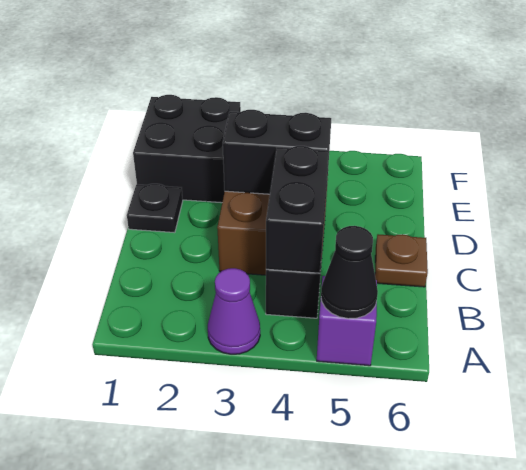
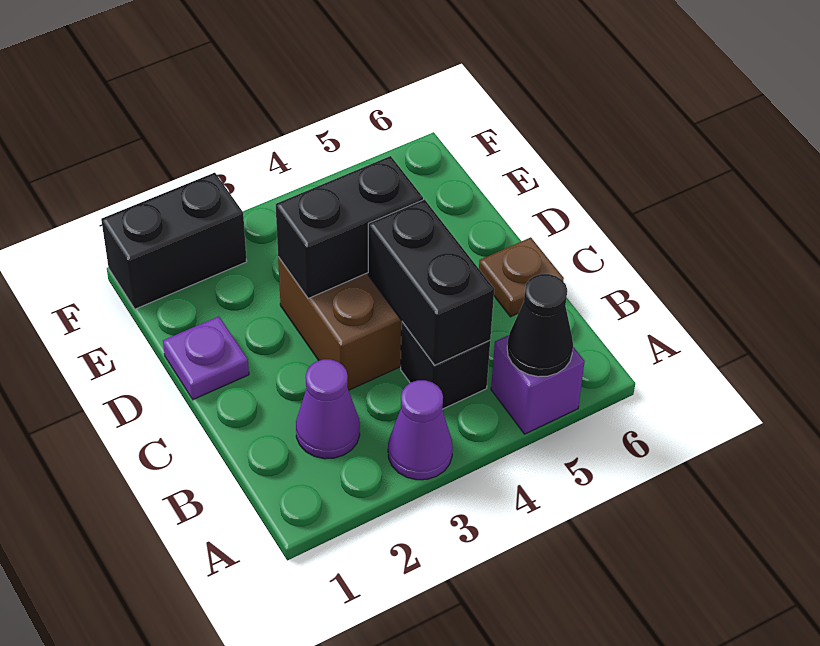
none -> purple 1x1 cone [296,359,360,459]
black 1x1 plate [127,184,183,233] -> purple 1x1 plate [163,316,249,400]
black 2x2 brick [133,95,241,203] -> black 1x2 brick [101,173,247,309]

